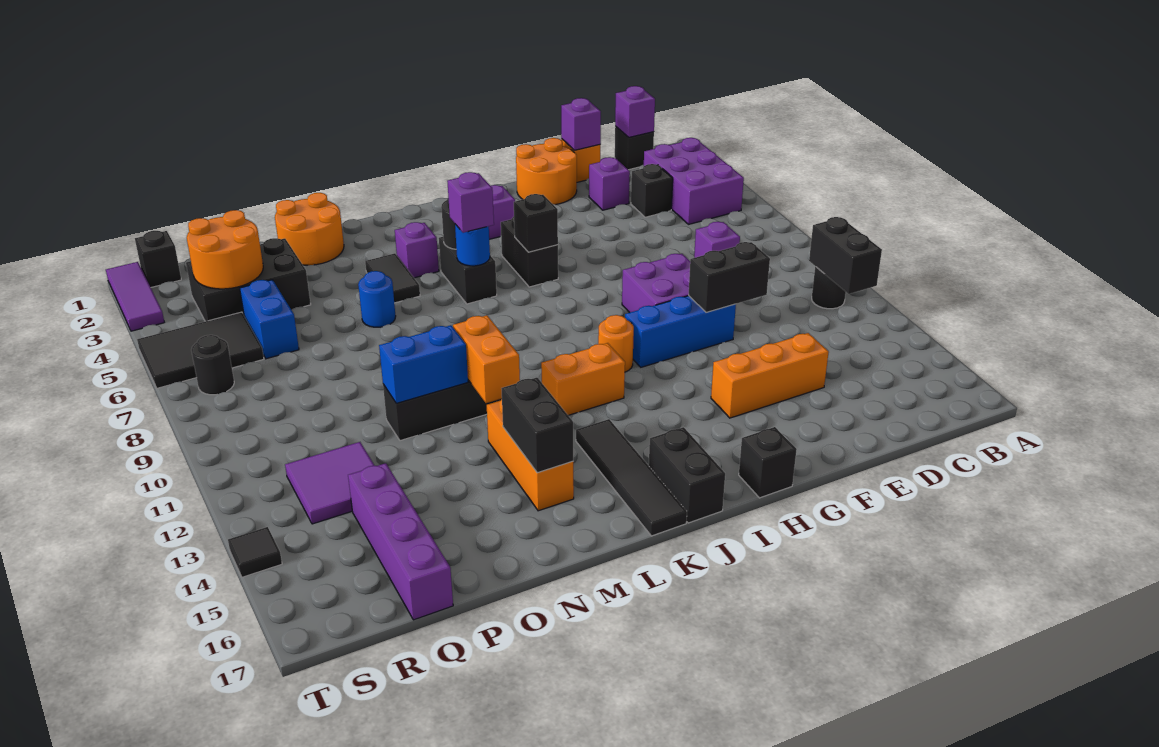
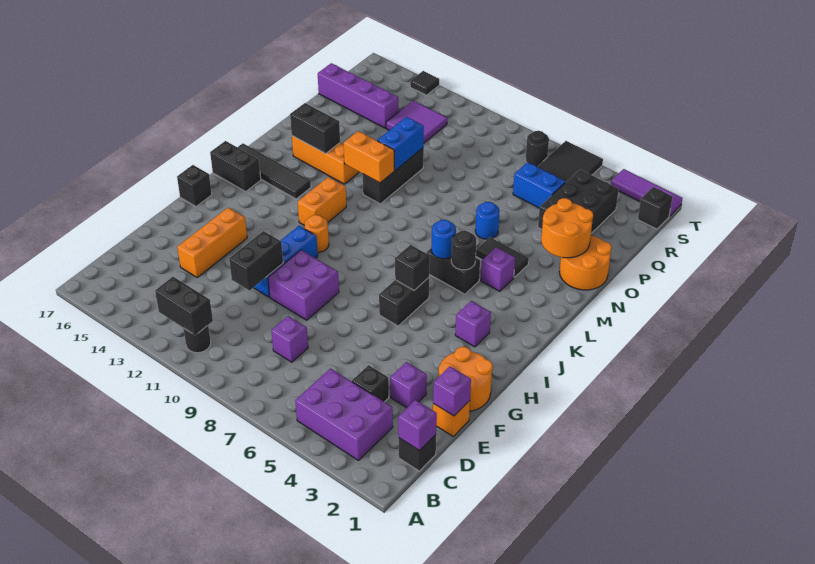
black 1x2 brick [501,217,558,287] -> black 1x2 brick turned to [379,278,429,326]
purple 1x1 brick [447,172,494,233] -> none
orange 2x2 round brick [187,210,263,289] -> orange 2x2 round brick moved to [541,198,593,258]

